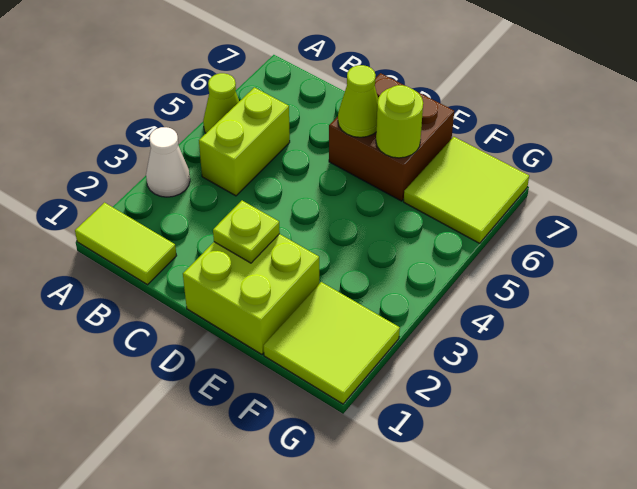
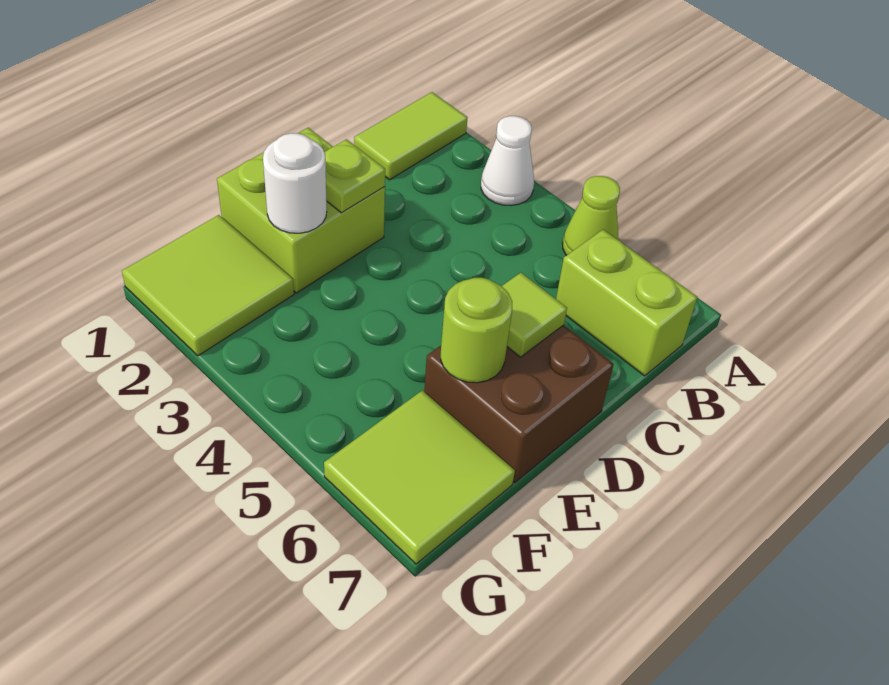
lime 1x2 brick [199,87,290,196] -> lime 1x2 brick moved to [556,230,697,376]
lime 1x1 cone [338,65,378,137] -> lime 1x1 tile [502,273,567,357]
none -> white 1x1 round brick [263,133,327,233]

